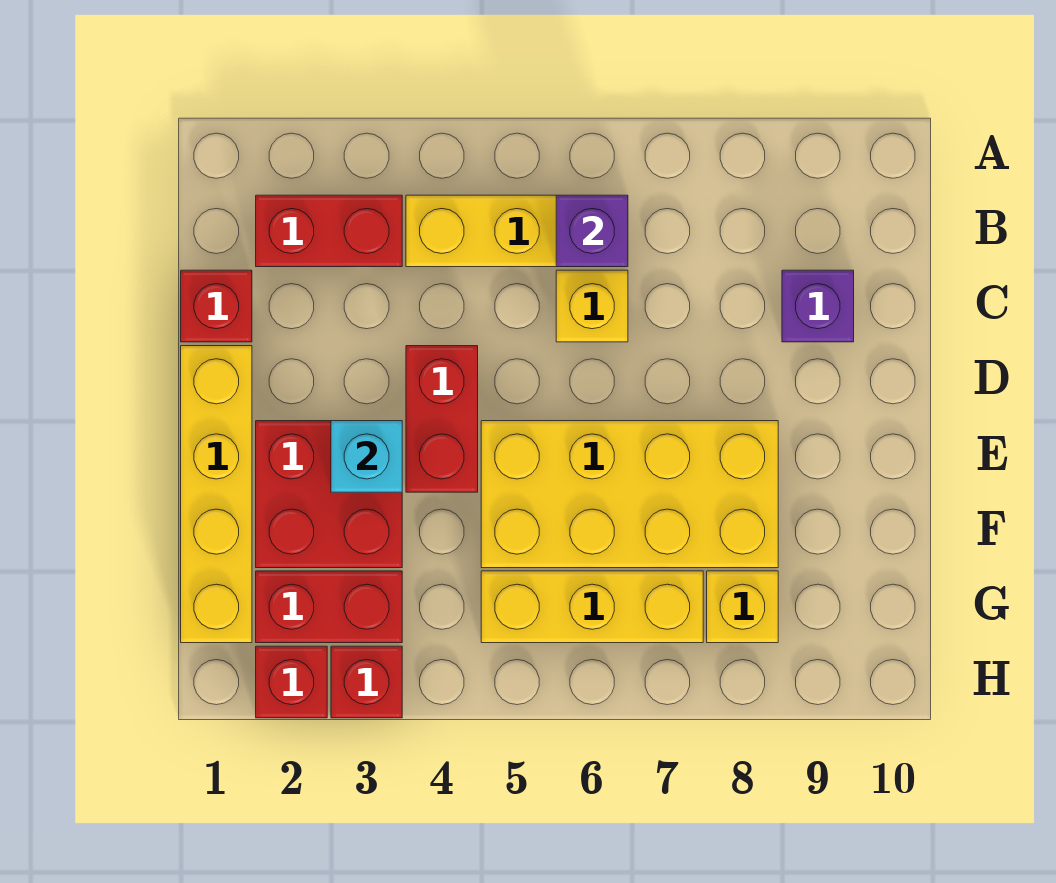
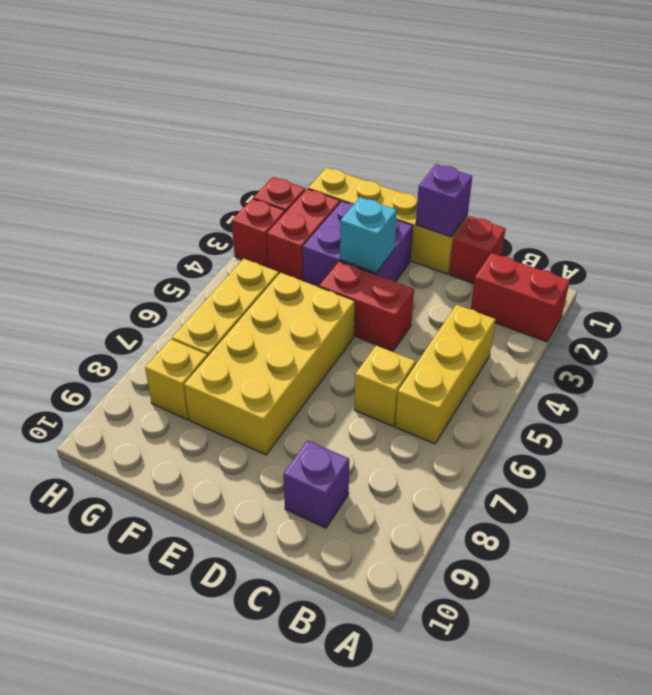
red 1x2 brick [256,195,402,267] -> red 1x2 brick turned to [471,253,570,342]
purple 1x1 brick [556,195,628,267] -> purple 1x1 brick moved to [416,164,472,237]
red 2x2 brick [256,421,402,568] -> purple 2x2 brick [303,201,413,287]

